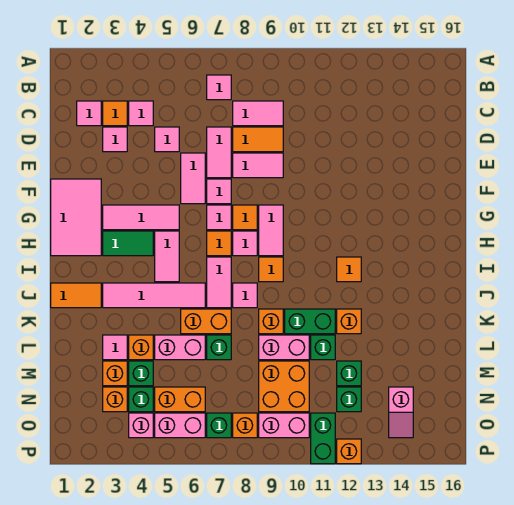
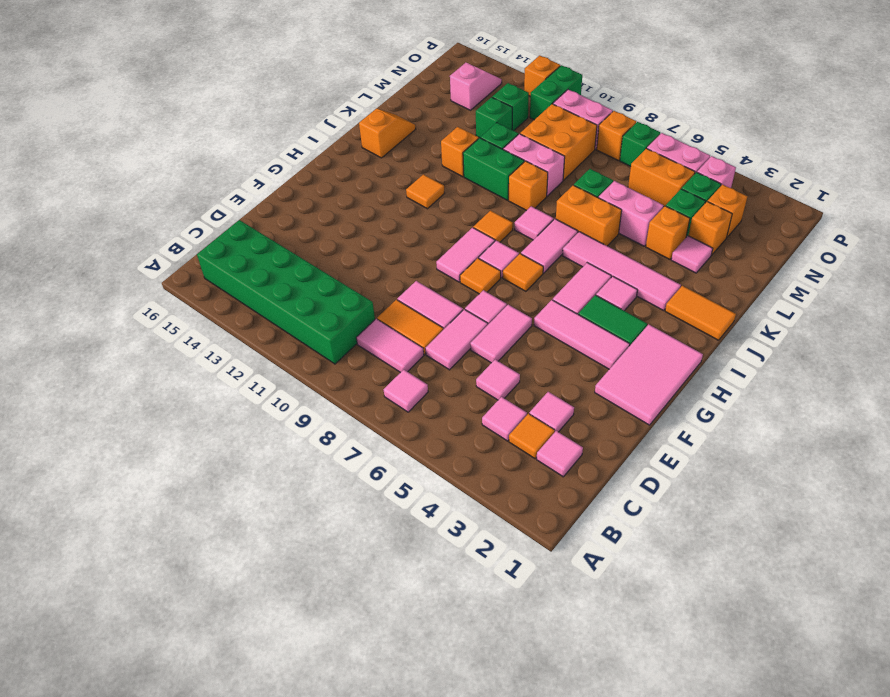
none -> green 2x6 brick [197,220,375,364]
pink 1x1 tile [207,205,231,230] -> pink 1x1 tile moved to [596,276,637,311]
none -> orange 1x2 slope [359,109,416,158]

